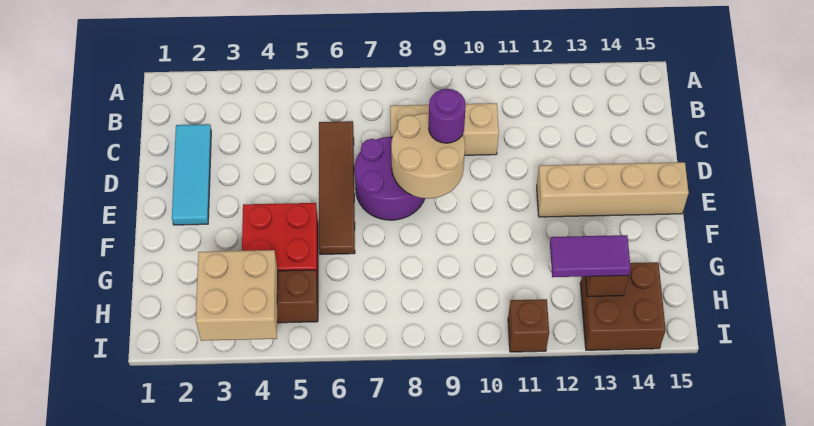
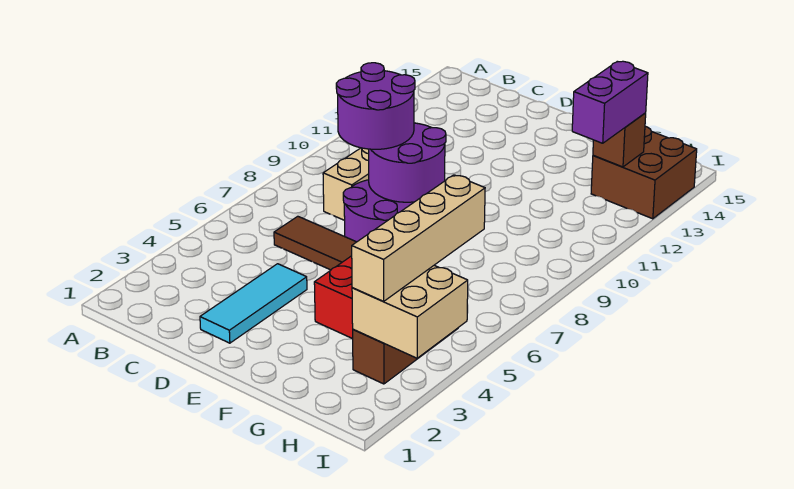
cyan 1x3 tile [172,124,211,225] -> cyan 1x3 tile turned to [200,264,307,343]
tan 2x2 round brick [391,113,465,199] -> purple 2x2 round brick [369,123,446,202]
purple 1x1 round brick [429,89,466,143] -> purple 2x2 round brick [336,63,415,149]
tan 1x4 brick [537,162,689,217] -> tan 1x4 brick moved to [352,175,485,301]
purple 1x2 tile [550,235,631,277] -> purple 1x2 brick [572,61,648,143]
brown 1x1 brick [508,299,549,352] -> none

